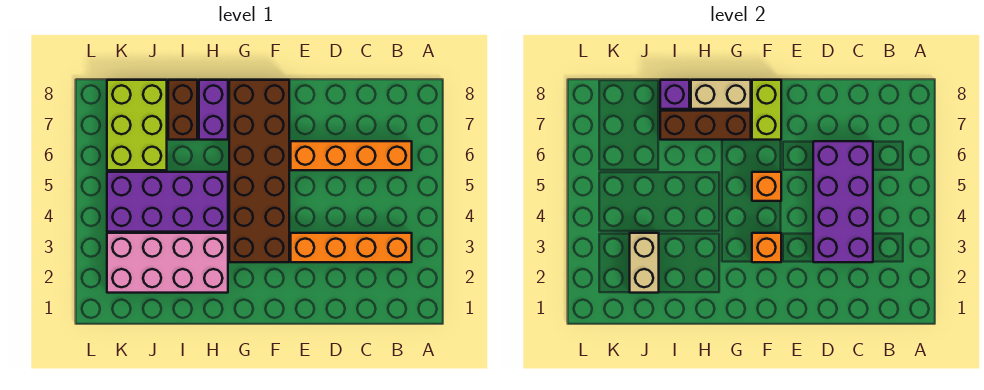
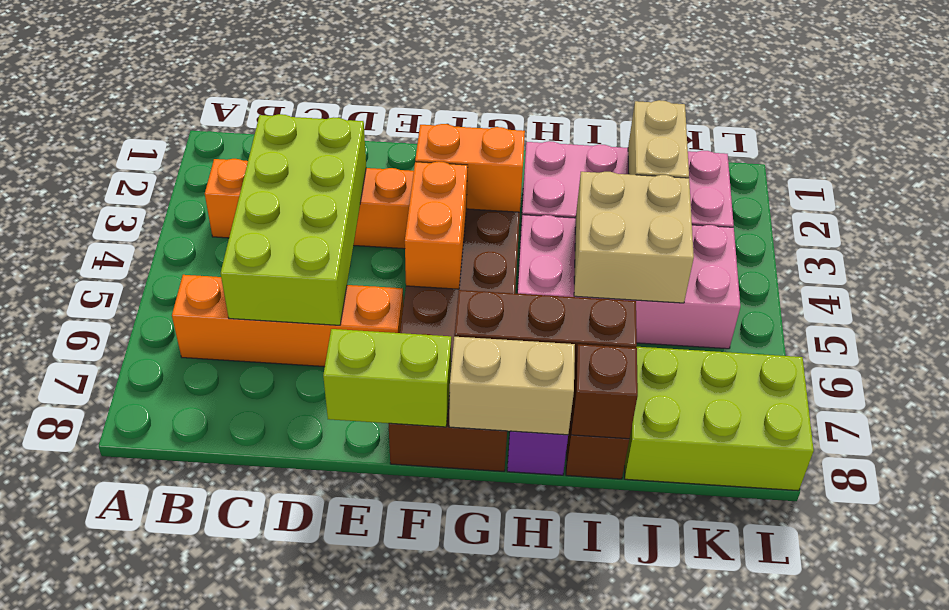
purple 2x4 brick [813,141,873,262] -> lime 2x4 brick [220,114,366,325]
orange 1x1 brick [752,233,781,262] -> orange 1x2 brick [415,124,525,212]
orange 1x1 brick [752,172,781,201] -> orange 1x2 brick [405,162,468,289]
lime 1x2 brick [752,80,781,140] -> lime 1x2 brick turned to [323,329,451,427]
purple 2x4 brick [107,172,228,232] -> pink 2x4 brick [517,215,740,349]
none -> tan 2x2 brick [574,172,694,303]
purple 1x1 brick [660,80,689,109] -> brown 1x1 brick [571,344,638,439]
lime 2x3 brick [107,80,167,170] -> lime 2x3 brick turned to [625,347,814,491]

